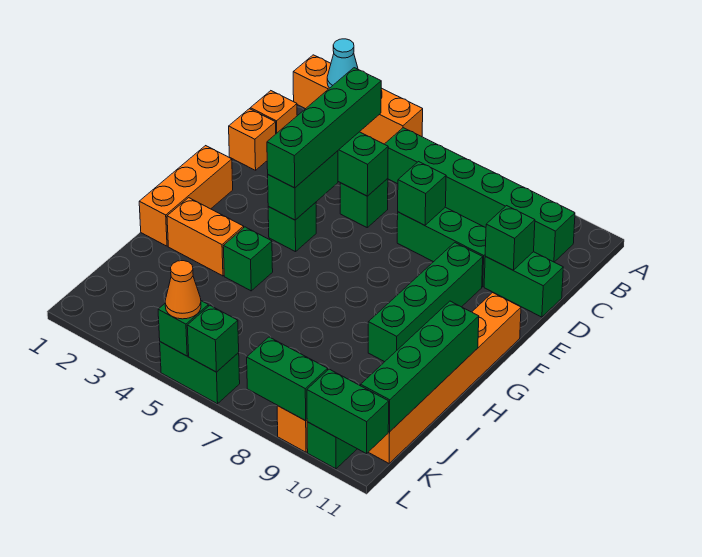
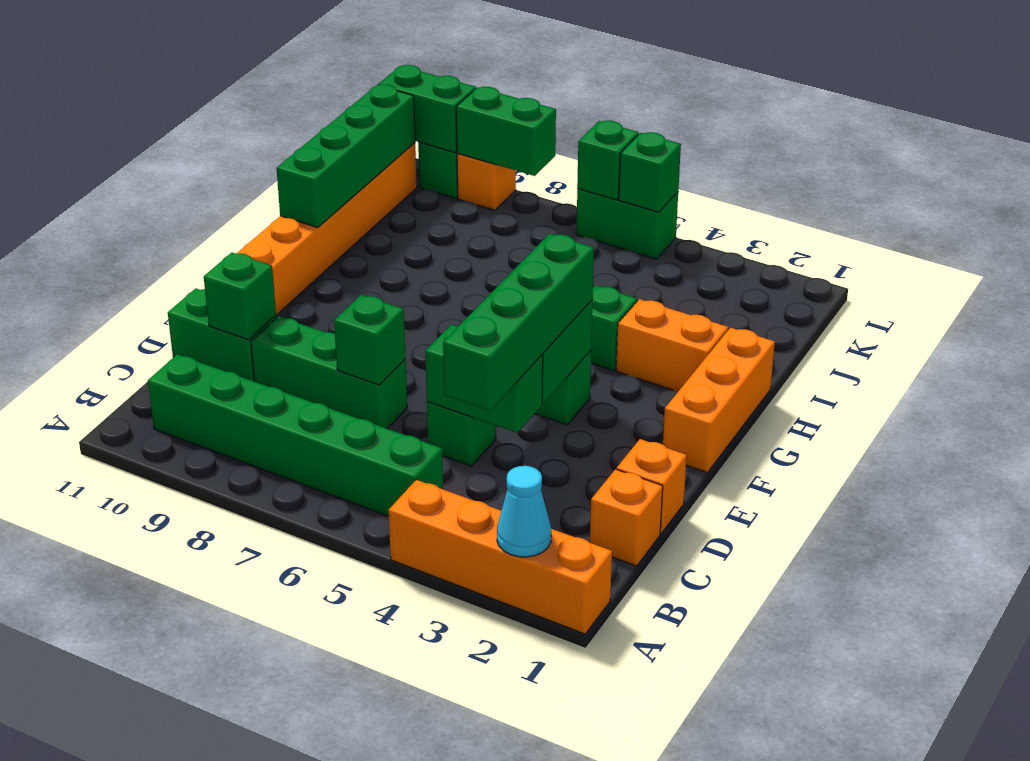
green 1x4 brick [368,243,483,362] -> none
orange 1x1 cone [165,261,201,319] -> none

